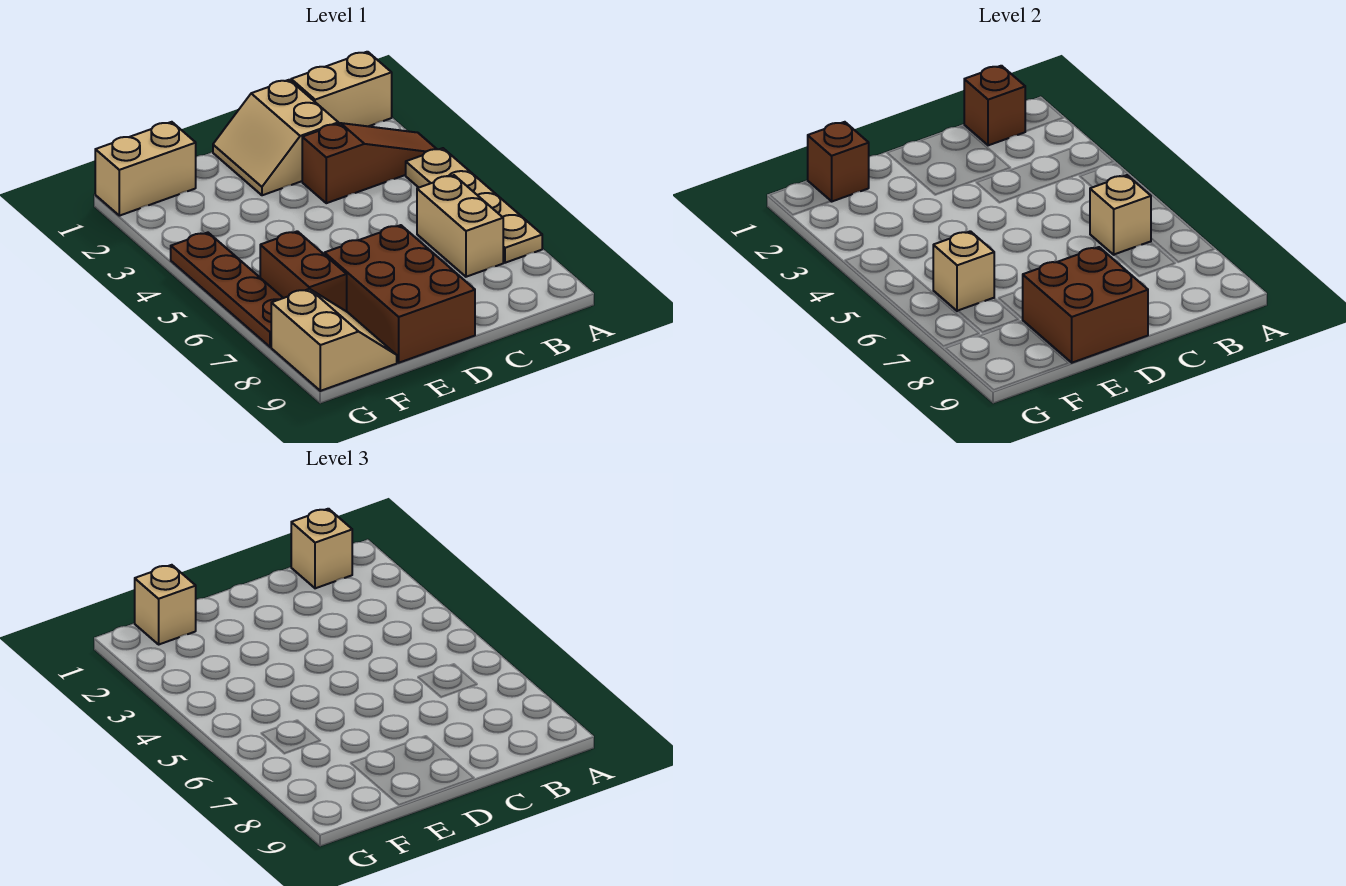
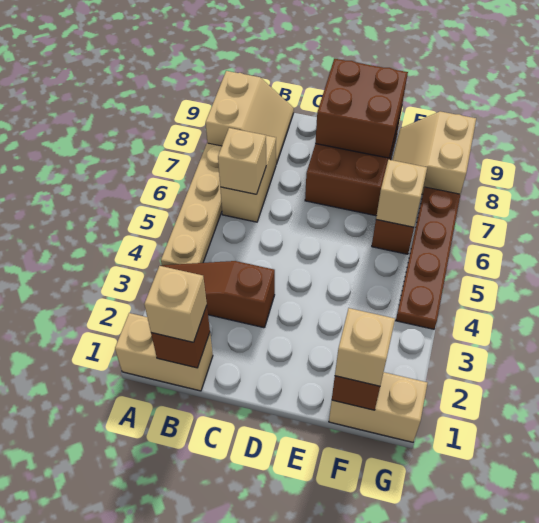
tan 2x2 slope [213,80,338,195] -> tan 2x2 slope moved to [206,71,294,164]

